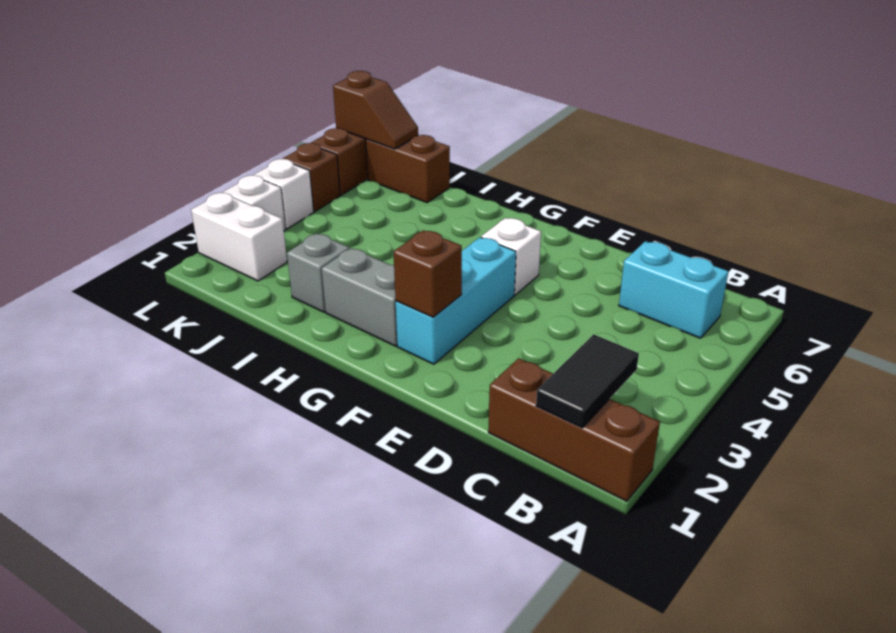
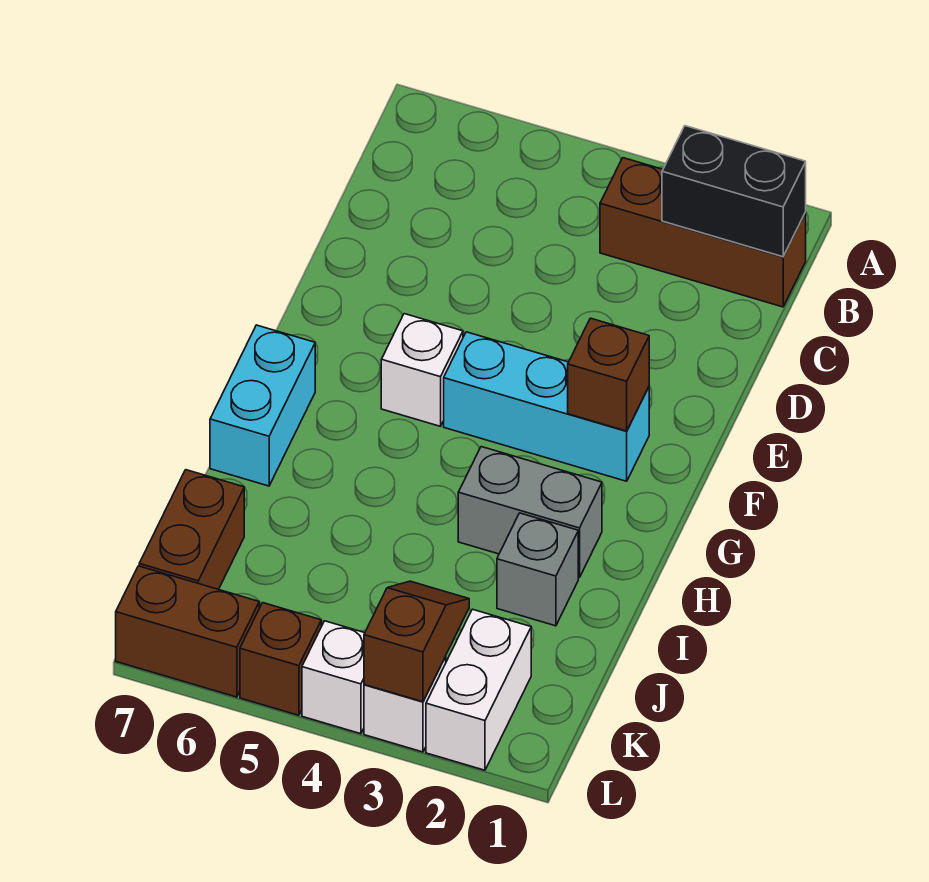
brown 1x3 brick [488,358,660,501] -> brown 1x3 brick turned to [600,158,806,307]
black 1x2 tile [536,334,639,428] -> black 1x2 brick [662,126,806,257]
cyan 1x2 brick [619,241,729,338] -> cyan 1x2 brick moved to [210,325,315,486]
grey 1x2 brick [322,248,397,346] -> grey 1x2 brick turned to [458,447,602,578]
brown 1x2 slope [333,71,418,149] -> brown 1x2 slope moved to [364,581,469,702]

